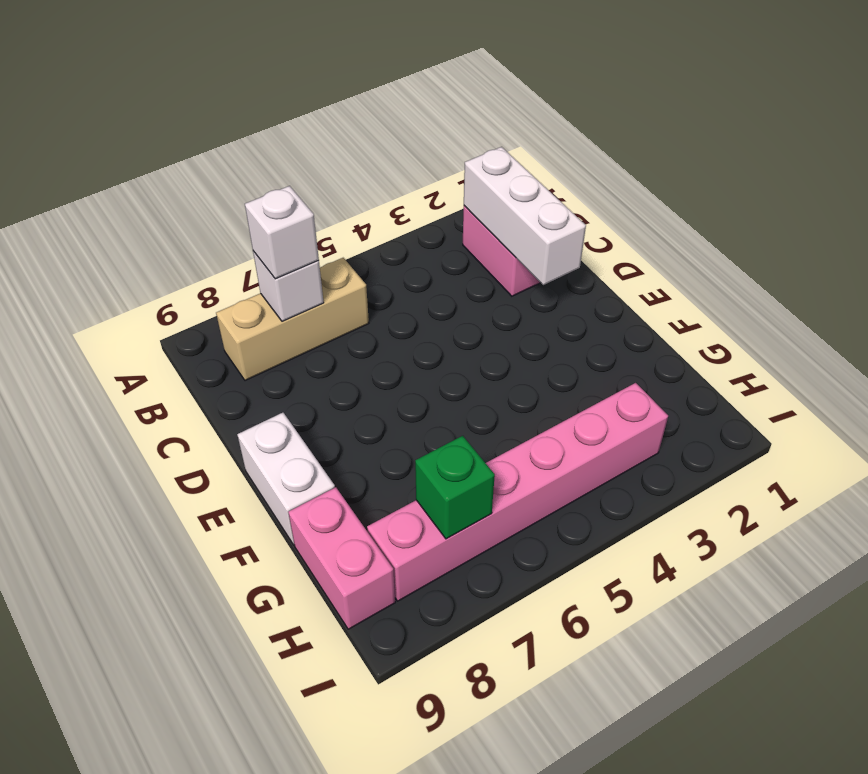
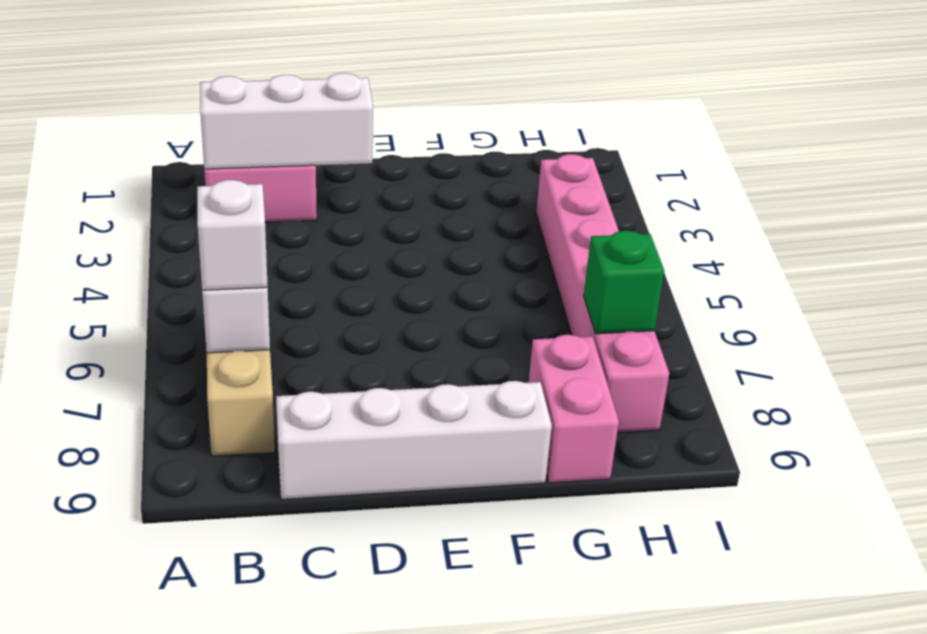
white 1x2 brick [237,413,335,545] -> white 1x4 brick [276,381,552,499]
pink 1x2 brick [288,487,395,629] -> pink 1x2 brick turned to [529,335,619,483]

